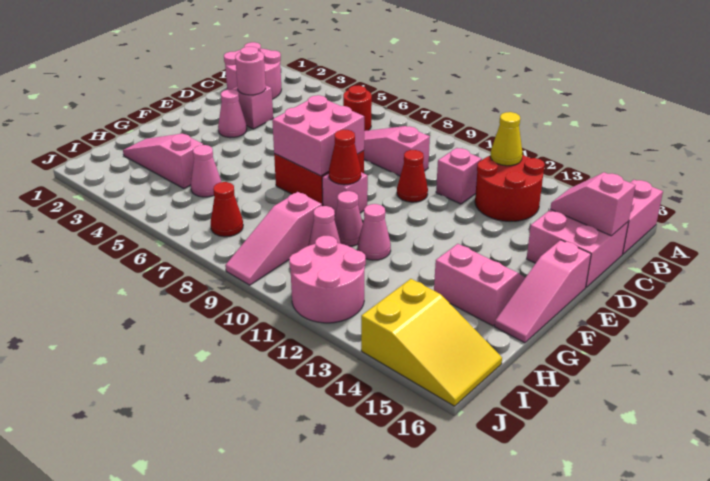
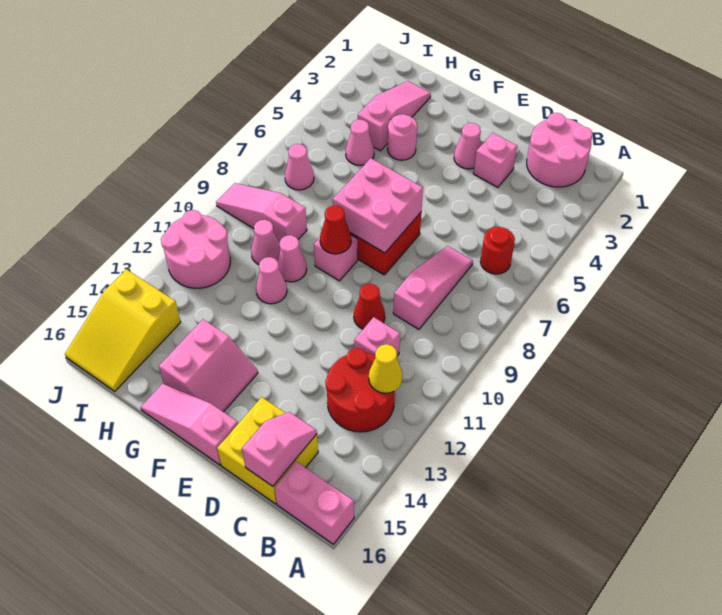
pink 2x2 brick [527,209,629,287] -> yellow 2x2 brick [217,397,318,504]
pink 1x1 round brick [235,47,266,95] -> pink 1x1 round brick moved to [387,114,417,160]
red 1x1 cone [211,182,243,237] -> pink 1x1 cone [285,144,314,190]

